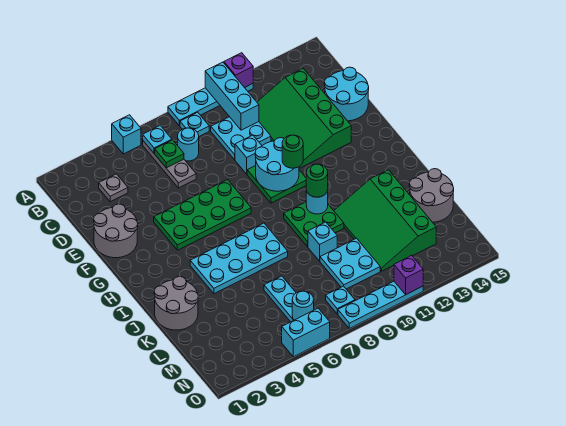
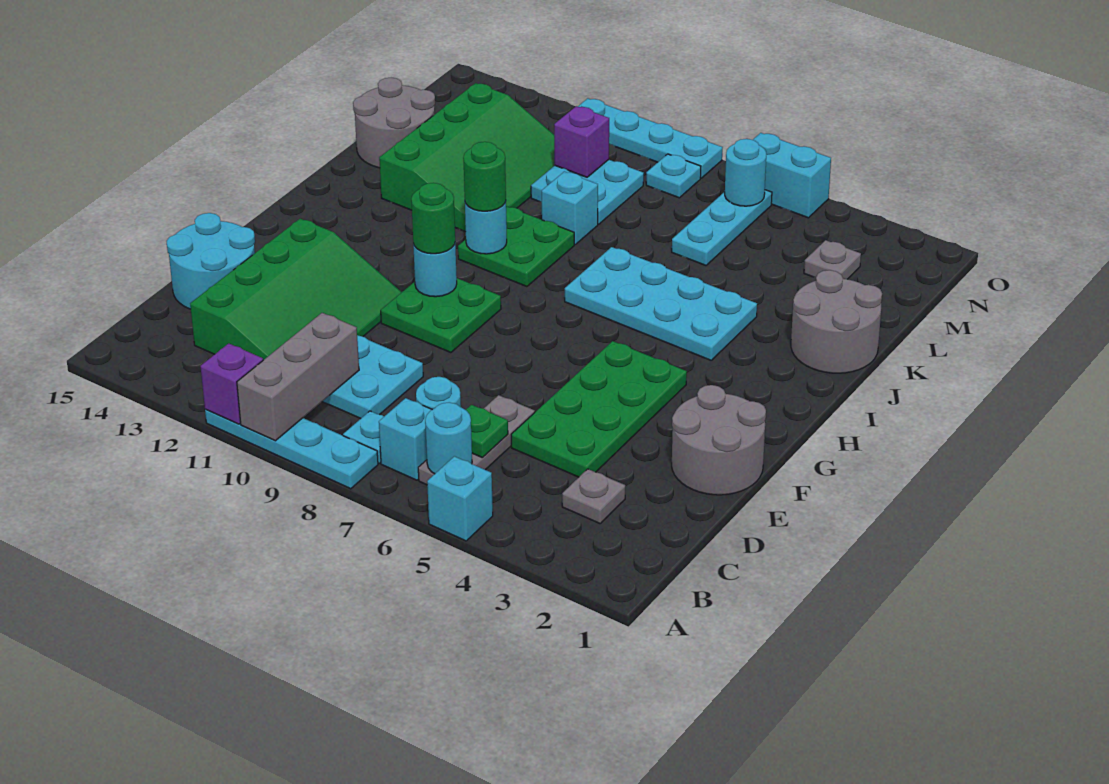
cyan 1x3 brick [205,62,259,130] -> grey 1x3 brick [237,313,359,441]
cyan 1x1 plate [143,125,172,153] -> cyan 1x1 round brick [425,402,472,474]
cyan 1x1 brick [235,135,262,174] -> cyan 1x1 brick moved to [379,398,432,480]
green 2x4 plate [154,180,251,250] -> green 2x4 plate turned to [511,341,687,477]
cyan 2x2 round brick [255,138,299,191] -> cyan 1x1 round brick [413,244,457,297]
none -> grey 1x1 plate [804,240,861,279]
purple 1x1 brick [394,255,423,295] -> purple 1x1 brick moved to [554,106,609,177]

